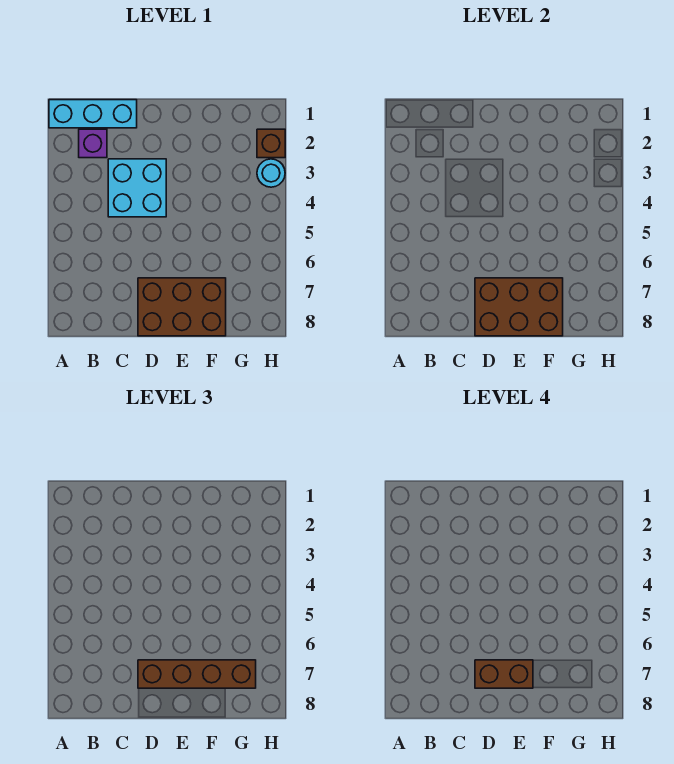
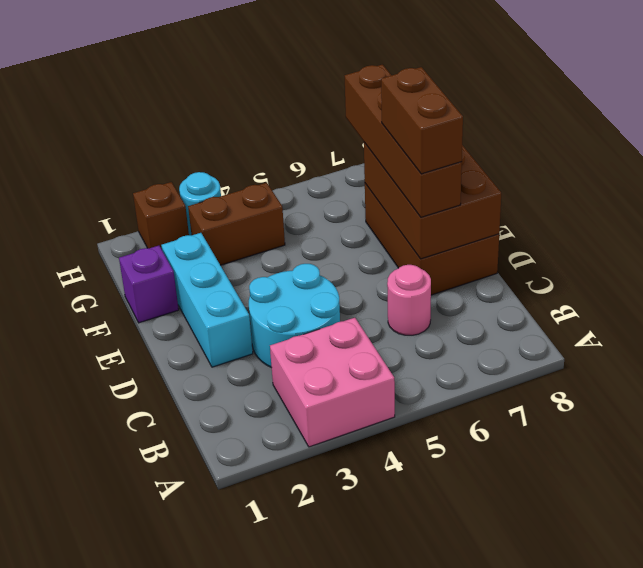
cyan 1x3 brick [49,100,137,128] -> cyan 1x3 brick moved to [161,233,253,367]
none -> pink 2x2 brick [270,318,395,447]
purple 1x1 brick [79,129,107,158] -> purple 1x1 brick moved to [119,246,179,323]
cyan 2x2 brick [108,159,166,217] -> cyan 2x2 round brick [249,264,340,368]
none -> pink 1x1 round brick [387,265,431,335]
none -> brown 1x2 brick [188,183,285,265]

